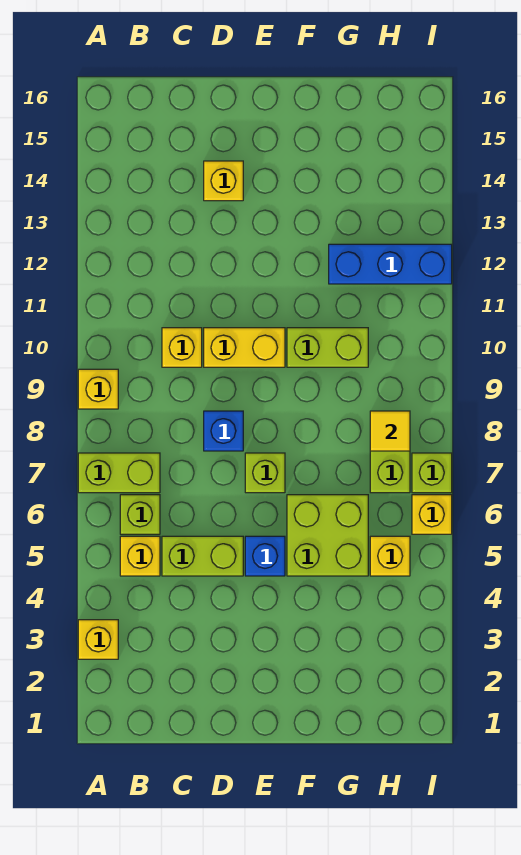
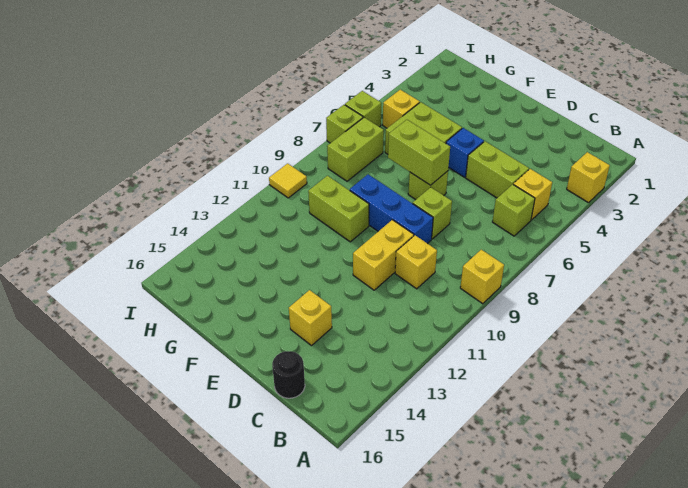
lime 1x2 brick [78,453,160,493] -> lime 1x2 brick moved to [388,120,450,185]
none -> black 1x1 round brick [272,351,305,398]
blue 1x1 brick [204,411,243,451] -> lime 1x1 brick [413,187,452,239]
yellow 1x2 brick [204,328,285,367] -> yellow 1x2 brick turned to [353,220,414,290]
blue 1x3 brick [329,244,452,284] -> blue 1x3 brick moved to [350,174,433,244]
yellow 1x1 tile [370,411,410,451] -> yellow 1x1 tile moved to [269,163,307,198]
yellow 1x1 brick [412,495,452,534] -> lime 1x1 brick [345,91,381,127]

